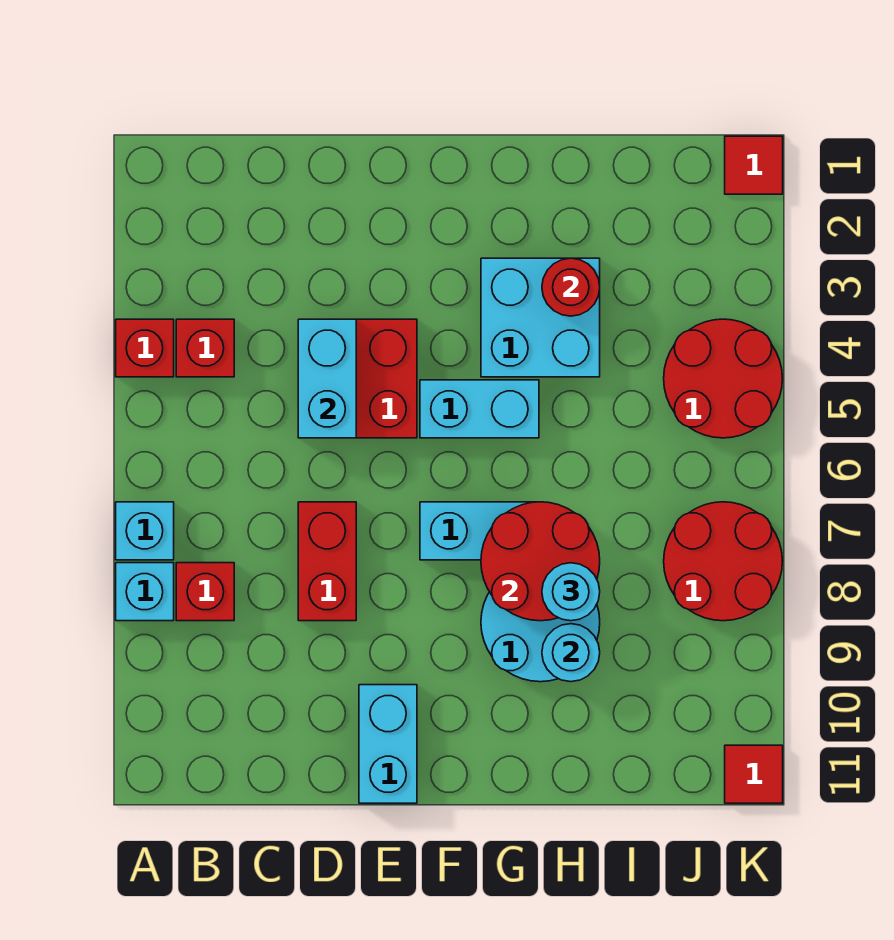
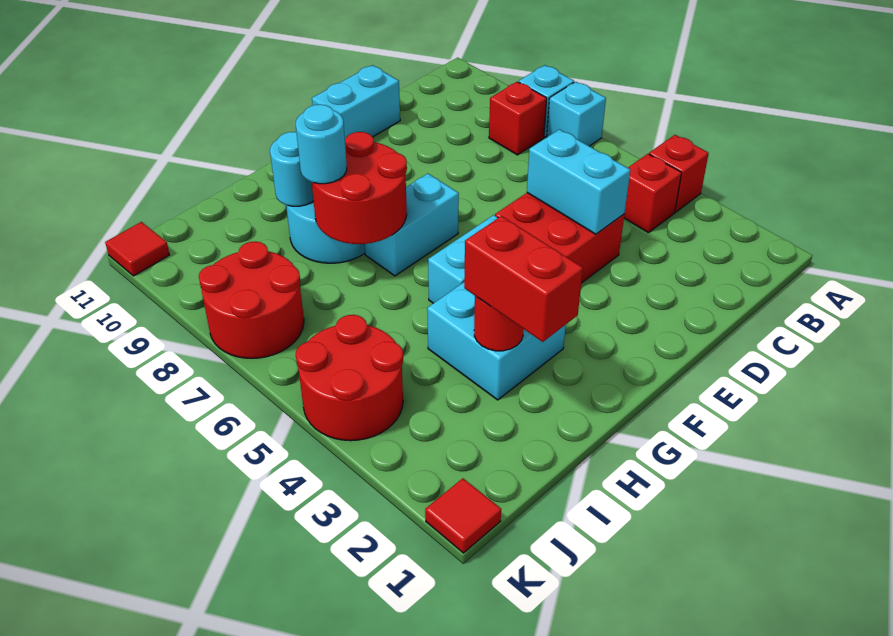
red 1x2 brick [298,502,356,621] -> red 1x2 brick moved to [464,216,583,342]
cyan 1x2 brick [359,685,417,803] -> cyan 1x2 brick turned to [312,65,400,139]

